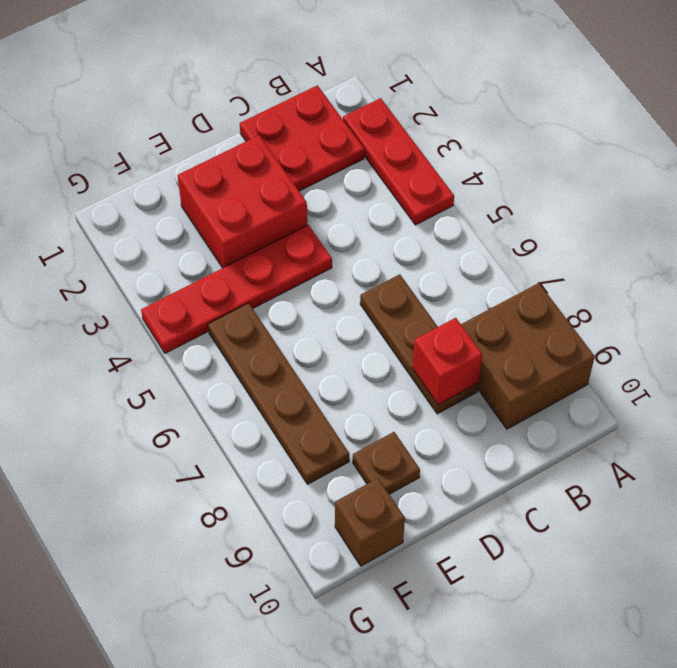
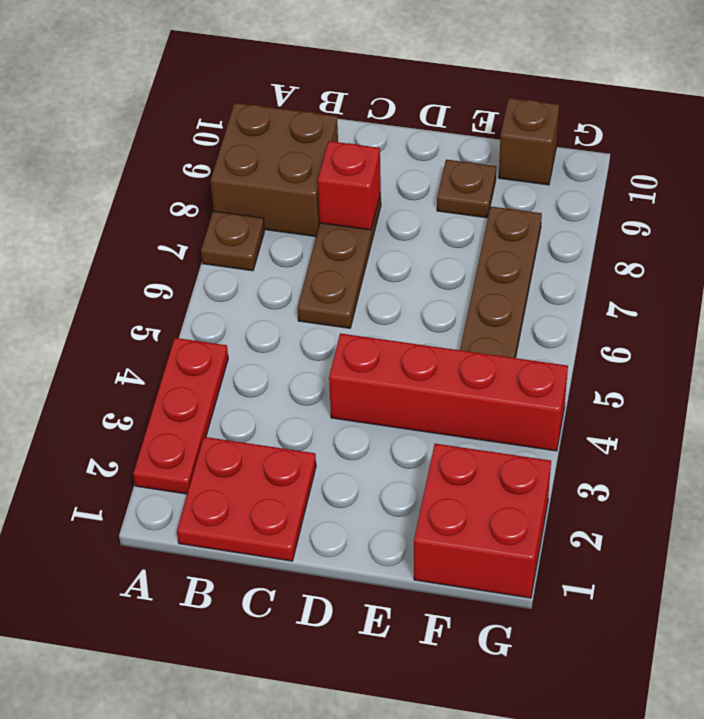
none -> brown 1x1 plate [201,211,264,271]
red 2x2 brick [177,135,307,268] -> red 2x2 brick moved to [414,444,551,598]
red 1x4 plate [141,225,332,353] -> red 1x4 brick [329,333,568,451]

